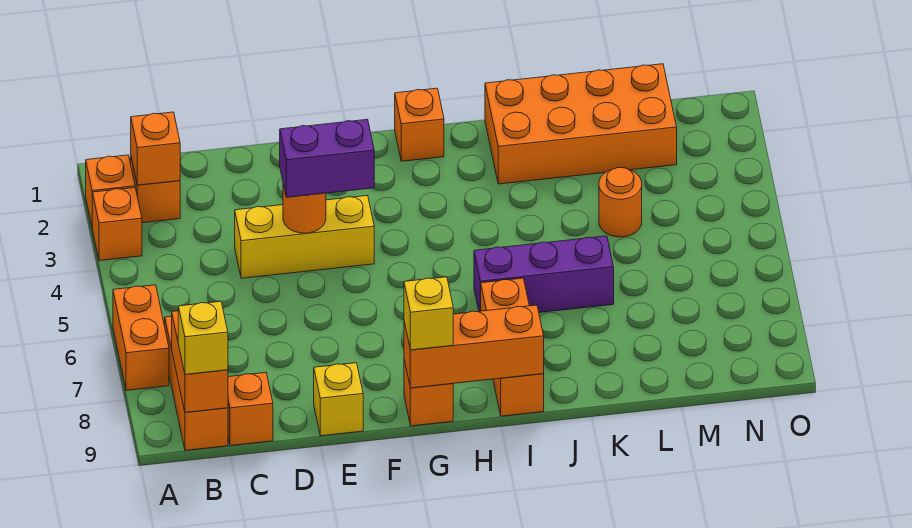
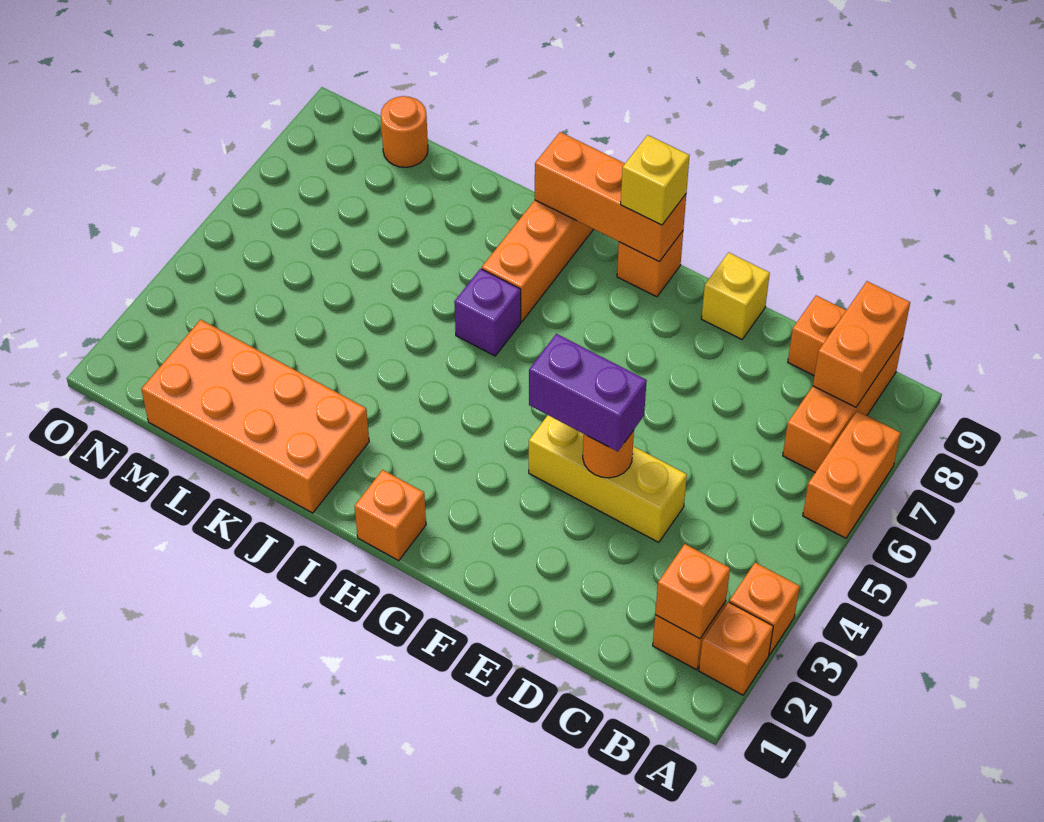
yellow 1x1 brick [178,301,228,374] -> none
purple 1x3 brick [474,236,614,312] -> purple 1x1 brick [454,269,521,356]
orange 1x1 round brick [599,167,642,237] -> orange 1x1 round brick moved to [381,96,428,167]

